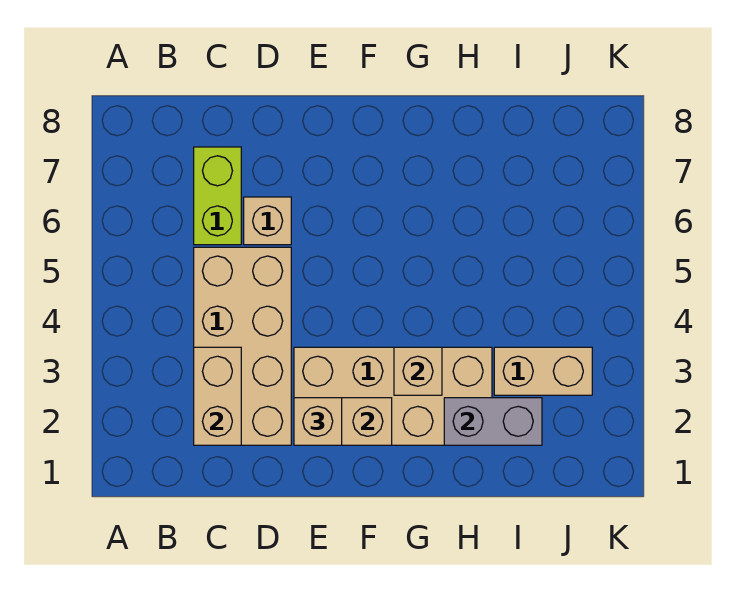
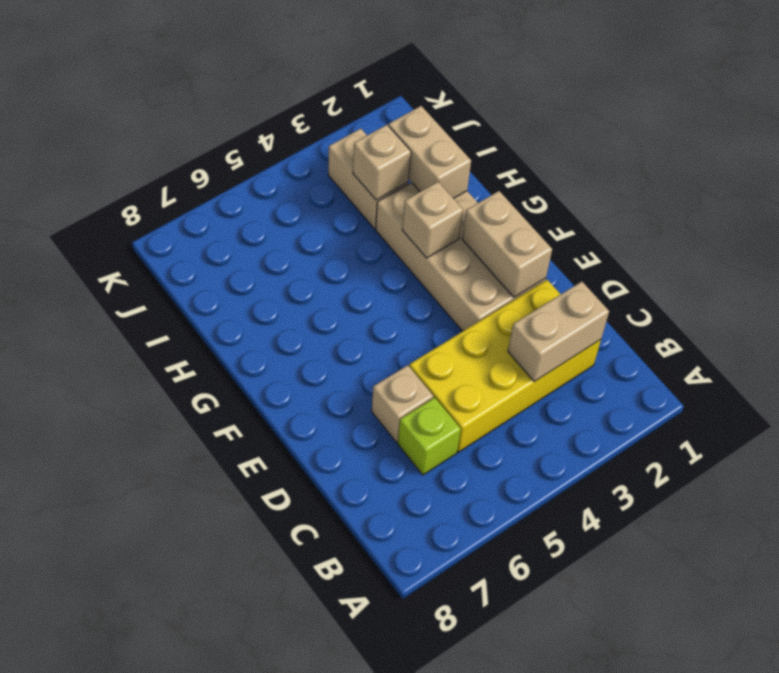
tan 2x4 brick [194,247,291,445] -> yellow 2x4 brick [409,280,601,452]
lime 1x2 brick [194,147,241,245] -> lime 1x1 brick [398,397,461,475]
tan 1x1 brick [294,398,342,445] -> tan 1x1 brick moved to [353,125,411,200]
grey 1x2 brick [444,398,542,445] -> tan 1x2 brick [389,106,471,199]

